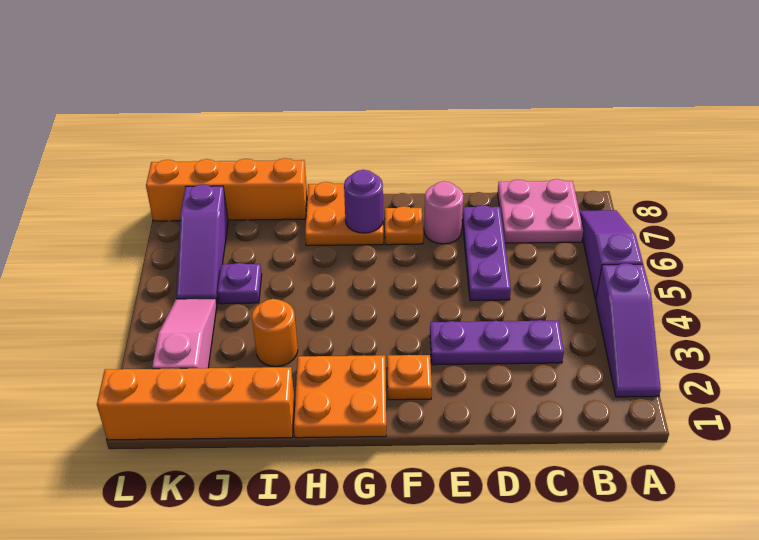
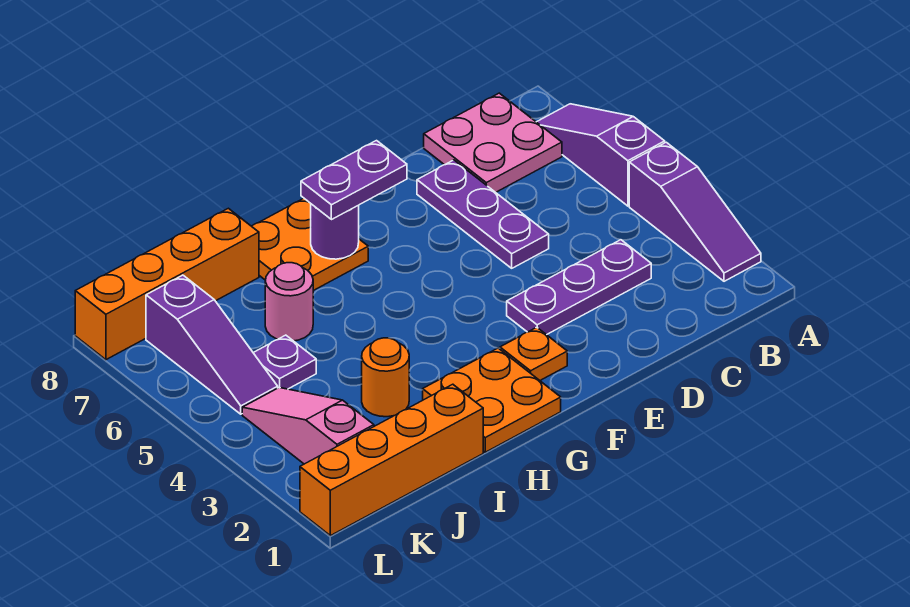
pink 1x1 round brick [424,181,464,244] -> pink 1x1 round brick moved to [265,263,313,341]
orange 1x1 plate [385,206,423,245] -> none
none -> purple 1x2 plate [301,141,407,220]

